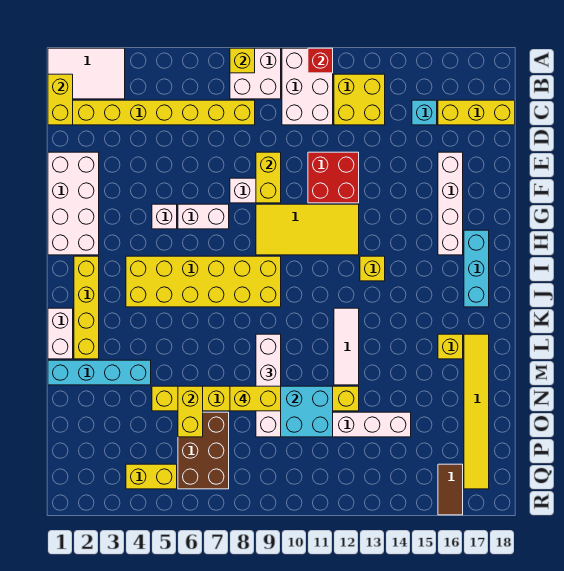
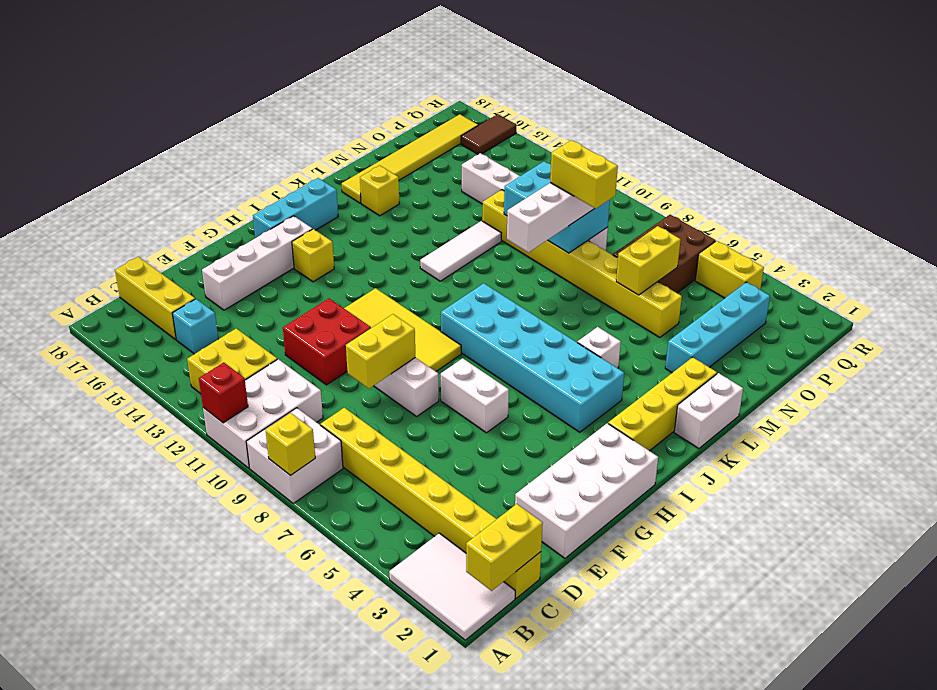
white 1x1 brick [152,204,177,229] -> white 1x1 brick moved to [577,327,621,368]
yellow 2x6 brick [126,256,281,307] -> cyan 2x6 brick [441,283,624,432]
yellow 1x1 brick [360,256,385,281] -> yellow 1x1 brick moved to [292,229,334,282]
cyan 1x4 brick [48,360,151,385] -> cyan 1x4 brick turned to [665,282,770,373]

